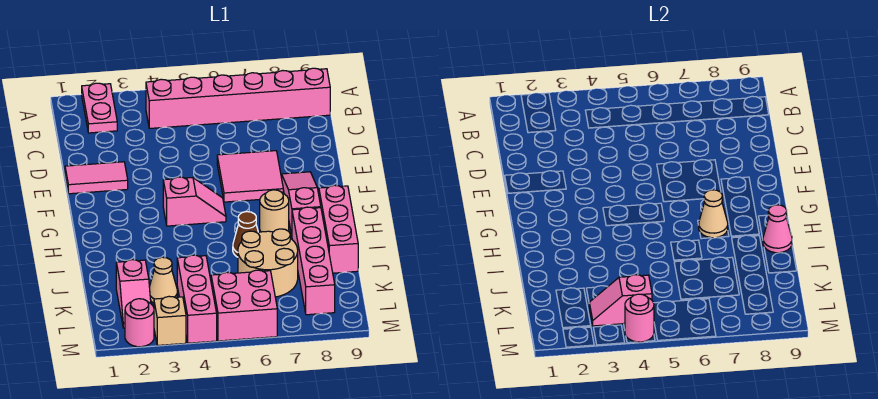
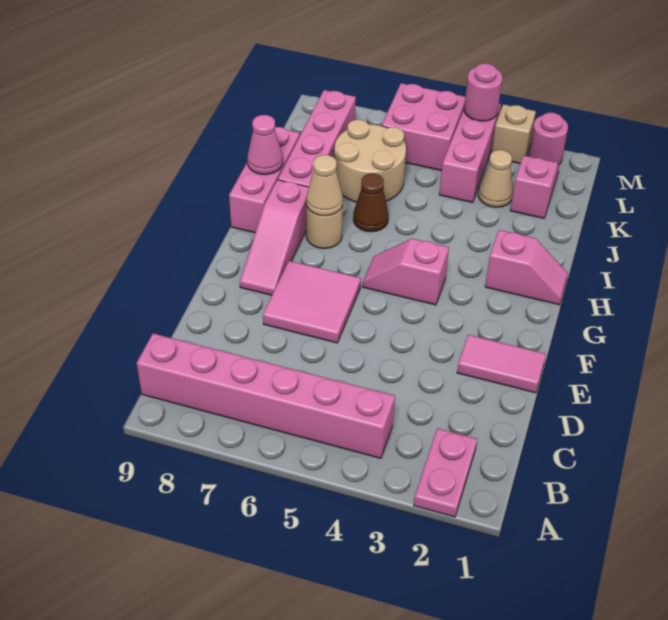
pink 1x2 slope [589,275,652,326] -> pink 1x2 slope moved to [485,230,568,305]

